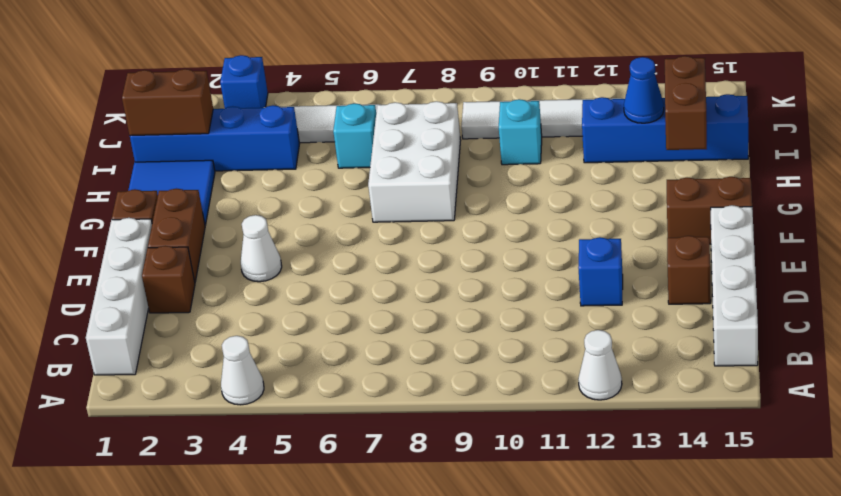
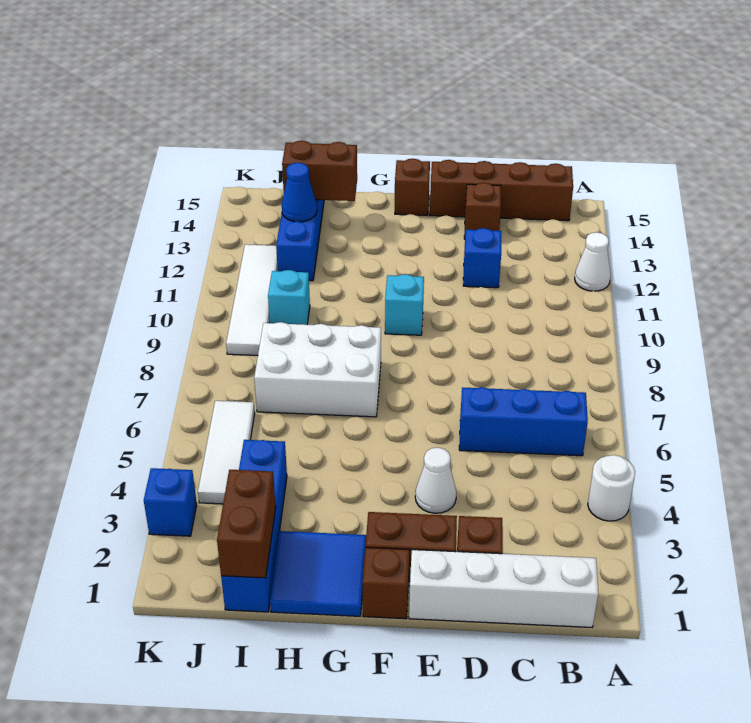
white 1x1 cone [221,336,264,405] -> white 1x1 round brick [588,455,635,521]
none -> blue 1x3 brick [459,387,588,456]
white 1x4 brick [711,205,758,366] -> brown 1x4 brick [430,160,573,221]
brown 1x2 brick [667,177,752,244] -> brown 1x1 brick [395,159,430,216]
cyan 1x1 brick [333,103,376,168] -> cyan 1x1 brick moved to [385,274,424,335]

